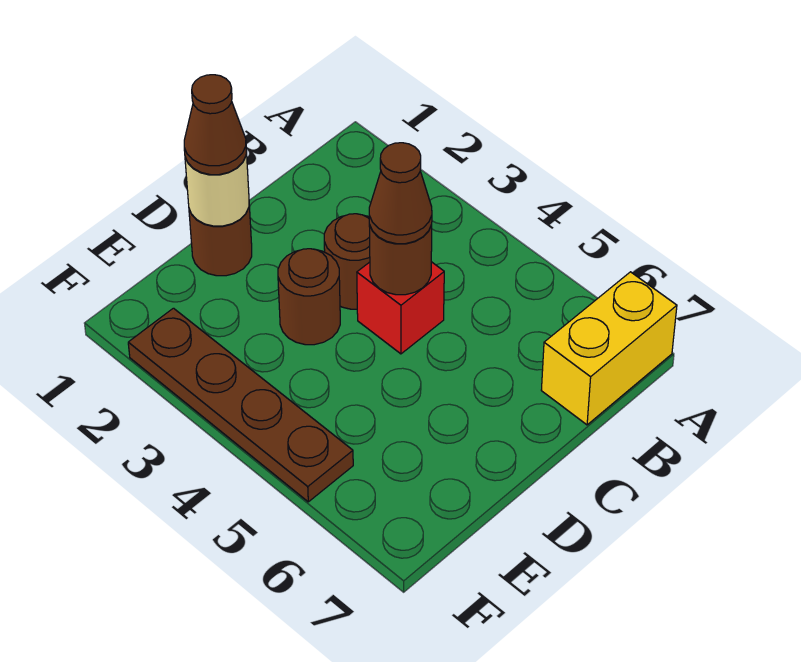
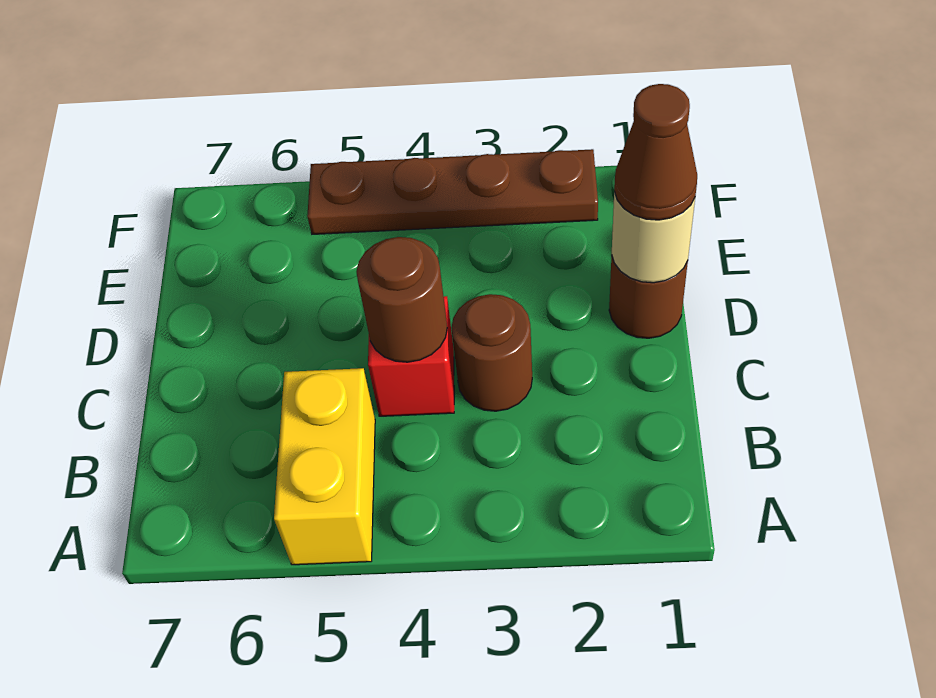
yellow 1x2 brick [541,272,677,425] -> yellow 1x2 brick moved to [274,368,375,565]
brown 1x1 cone [369,143,432,244] -> none
brown 1x1 round brick [278,249,340,345] -> none

